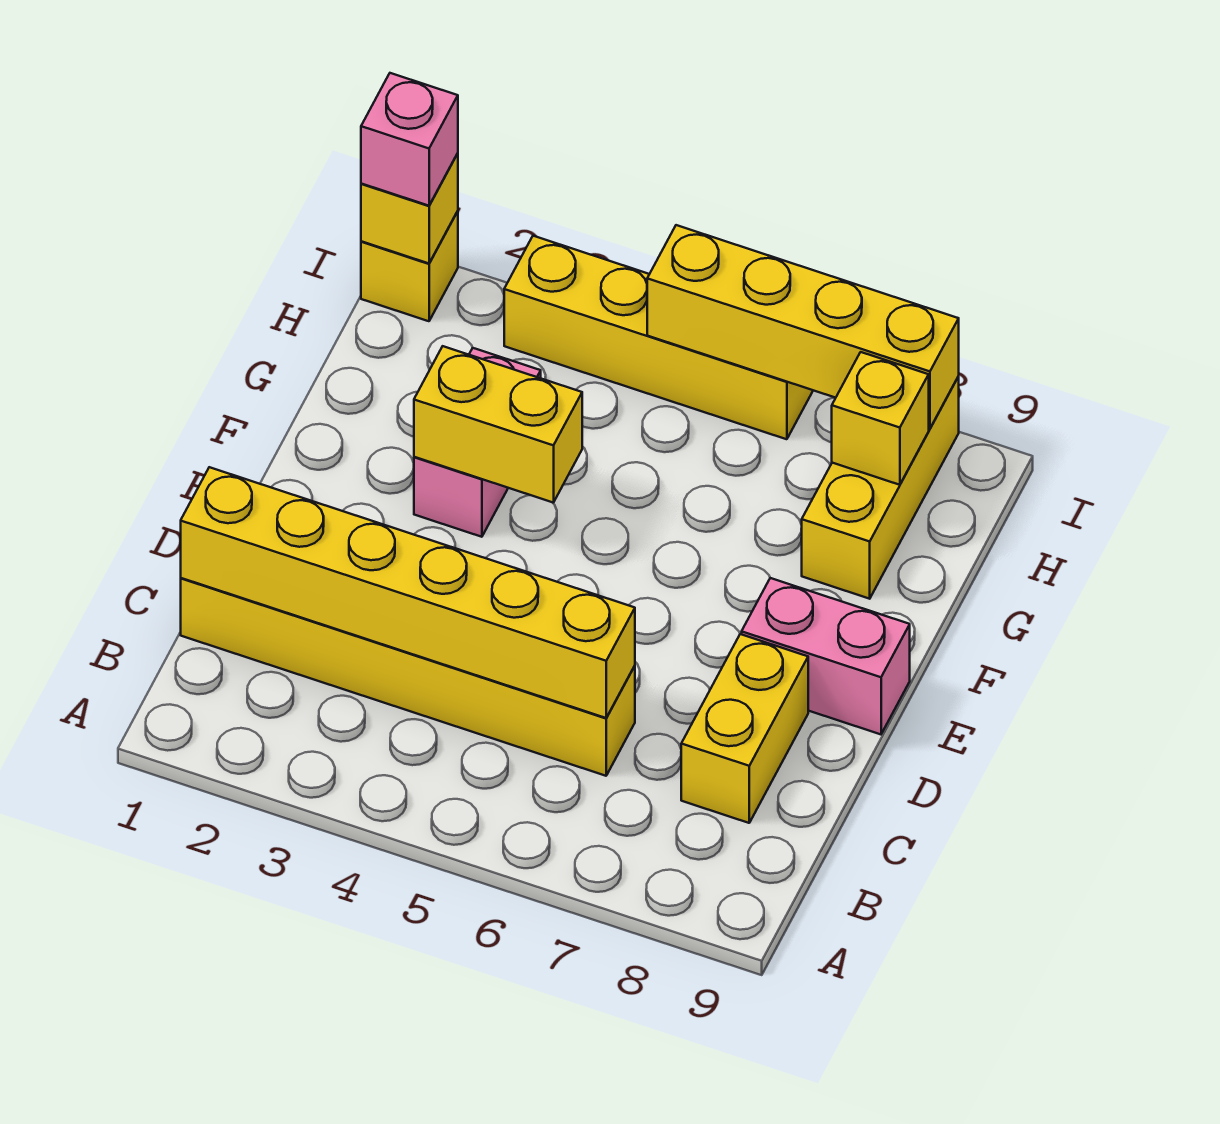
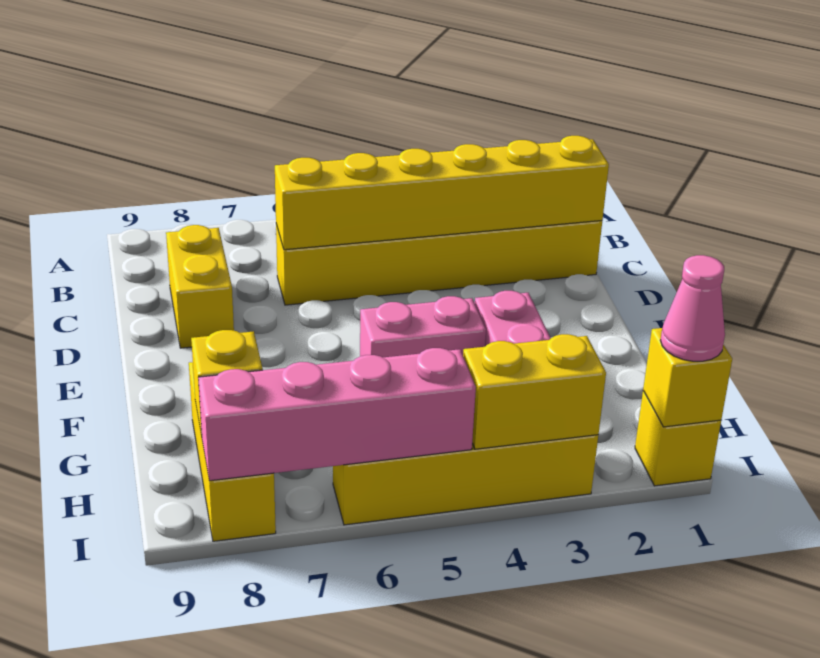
pink 1x2 brick [742,578,910,734] -> pink 1x2 brick moved to [360,296,486,357]
yellow 1x2 brick [414,346,582,503] -> yellow 1x2 brick moved to [463,334,606,449]
pink 1x1 brick [361,73,458,206] -> pink 1x1 cone [660,255,725,361]
yellow 1x4 brick [647,225,959,429] -> pink 1x4 brick [198,348,476,481]

